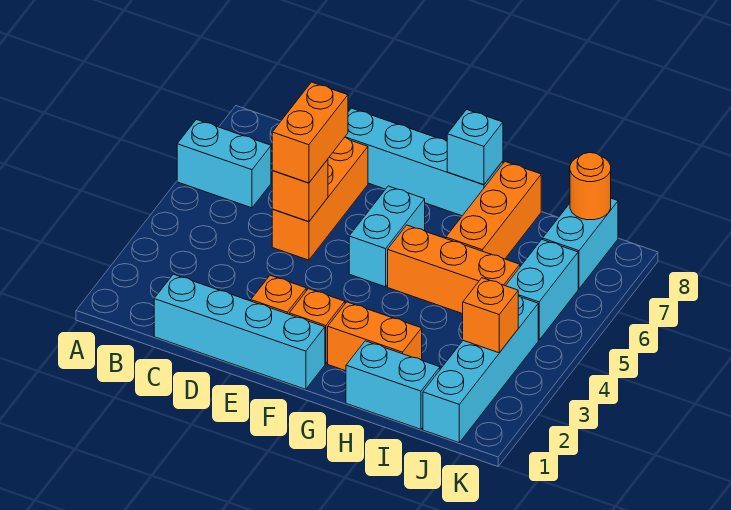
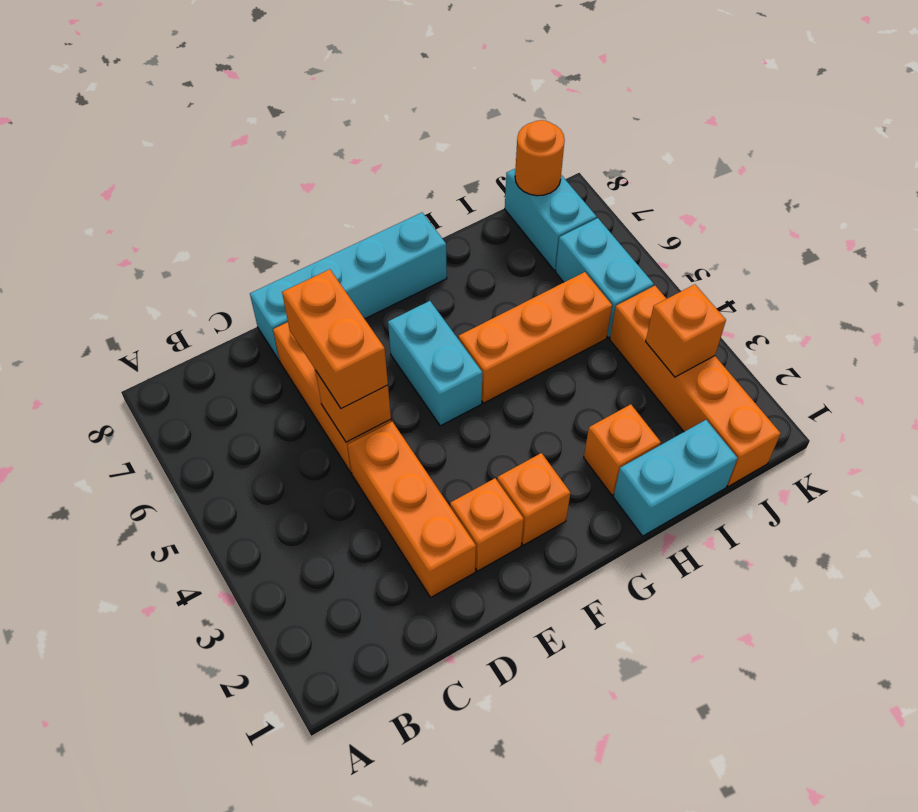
cyan 1x2 brick [177,119,271,208] -> none
cyan 1x4 brick [154,274,325,389] -> none
orange 1x2 brick [328,302,422,371] -> orange 1x1 brick [584,404,661,495]
cyan 1x1 brick [447,110,503,185] -> none
orange 1x3 brick [446,162,541,259] -> orange 1x3 brick moved to [348,422,476,597]
cyan 1x4 brick [423,296,538,443] -> orange 1x4 brick [610,286,781,486]

